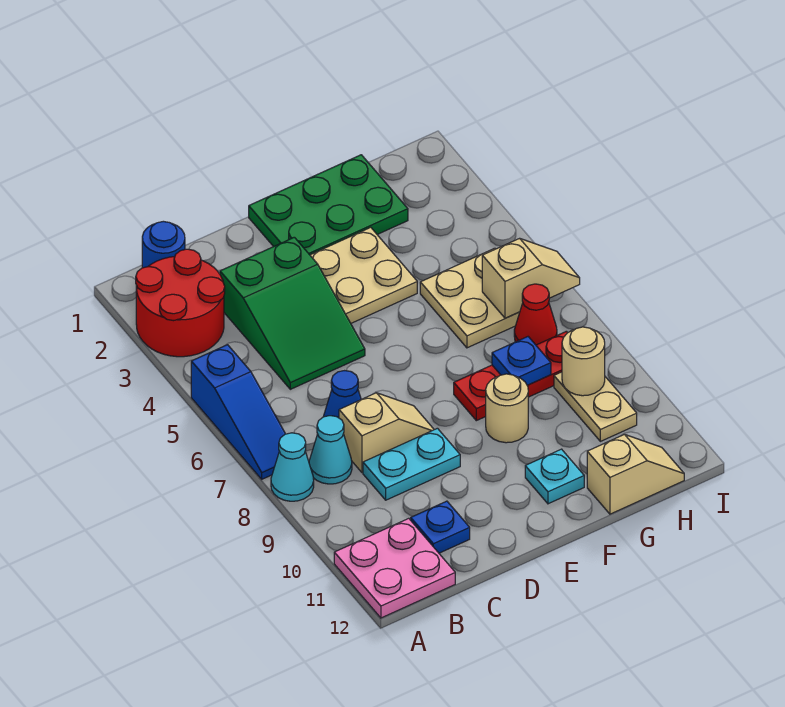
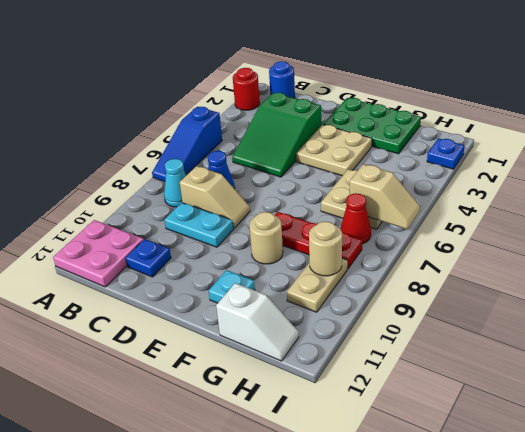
red 2x2 round brick [136,249,225,357] -> red 1x1 round brick [233,68,260,110]
cyan 1x1 cone [271,433,314,501] -> none
blue 1x1 plate [492,337,551,385] -> blue 1x1 plate moved to [427,138,464,169]
tan 1x2 slope [587,434,684,514] -> white 1x2 slope [216,283,299,361]

